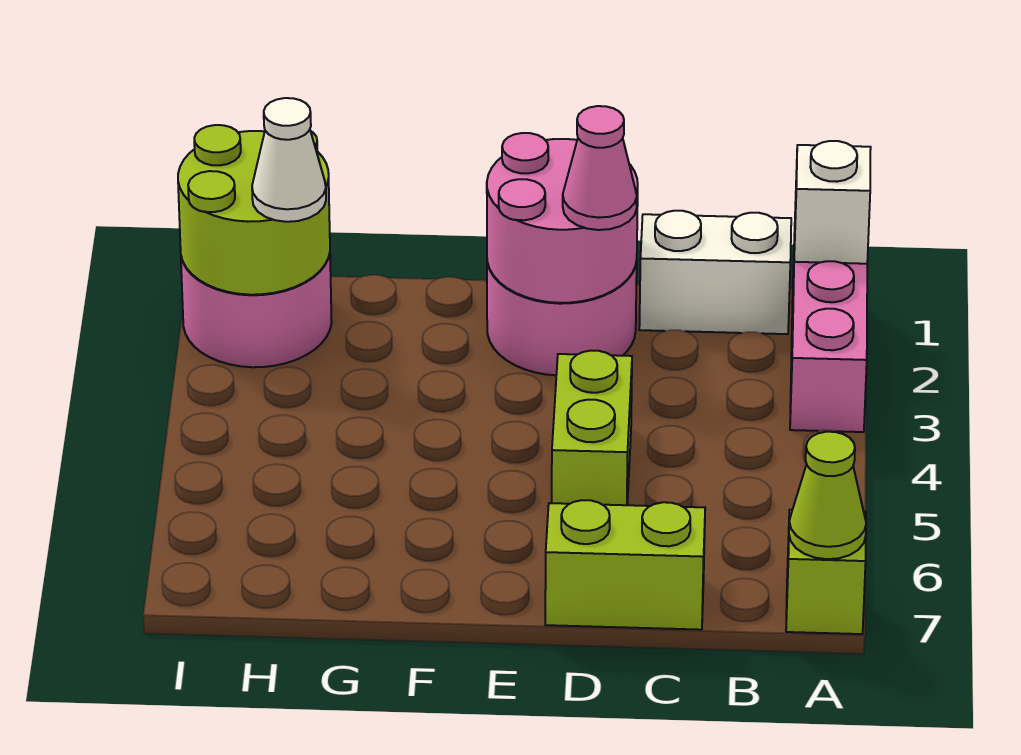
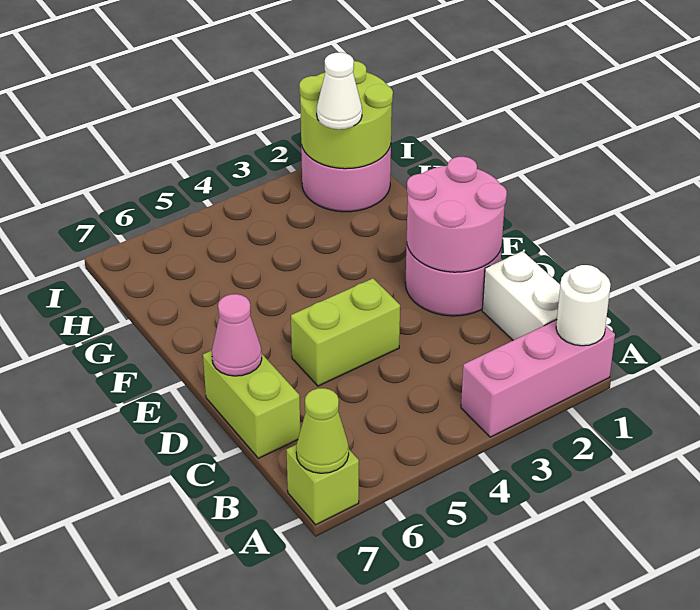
white 1x1 brick [794,141,871,264] -> white 1x1 round brick [556,265,611,346]
pink 1x1 cone [563,106,637,230] -> pink 1x1 cone moved to [212,294,262,376]

